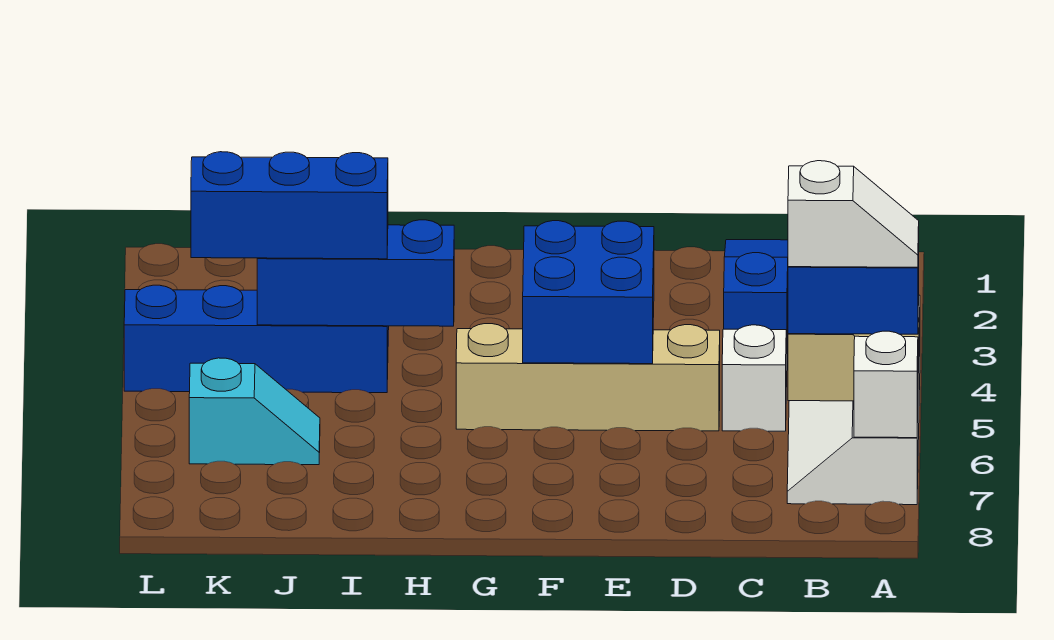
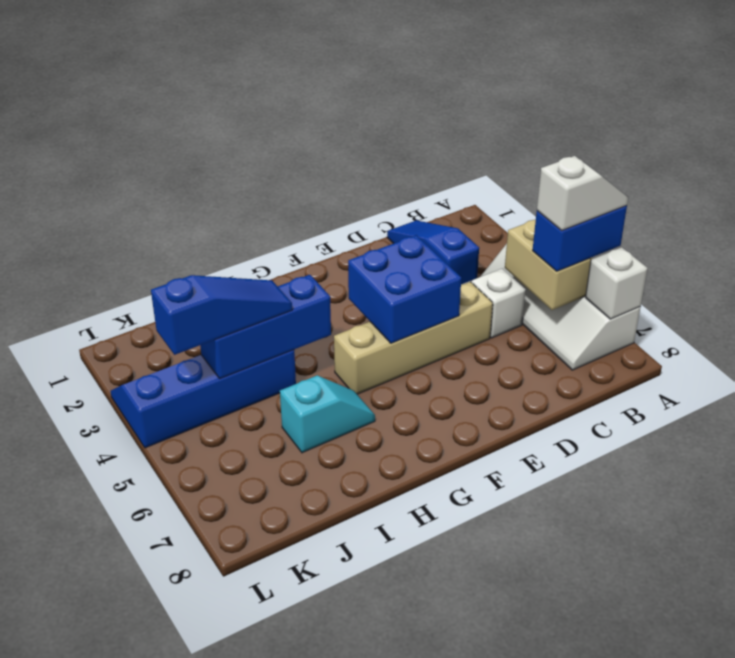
blue 1x3 brick [191,152,388,259] -> blue 1x3 slope [151,275,292,355]
cyan 1x2 slope [189,358,320,465] -> cyan 1x2 slope moved to [280,376,375,453]

